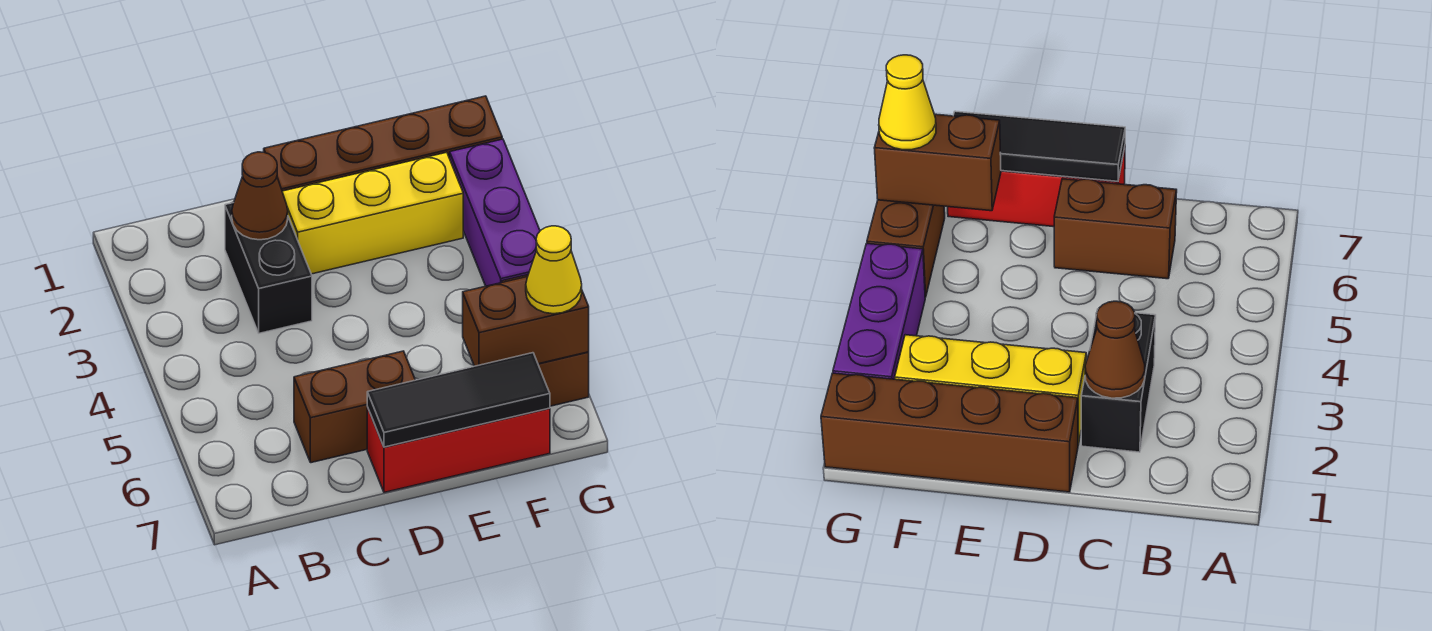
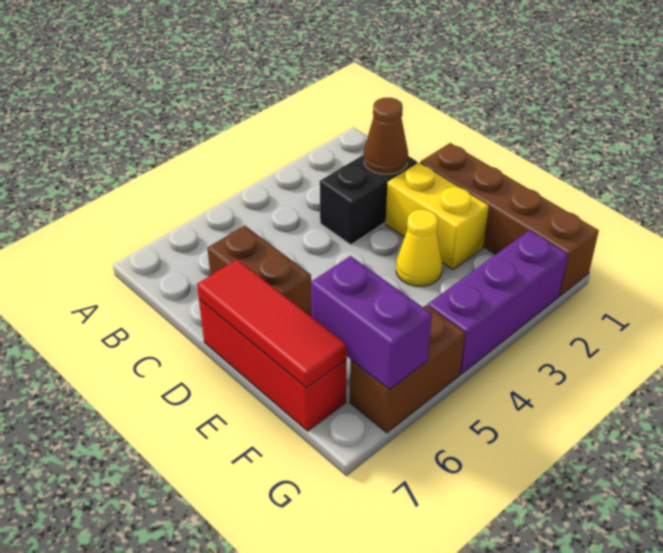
yellow 1x3 brick [282,152,463,274] -> yellow 1x2 brick [386,163,489,270]
black 1x3 tile [367,353,550,447] -> red 1x3 tile [197,260,347,388]
brown 1x2 brick [463,277,589,366] -> purple 1x2 brick [311,256,432,389]
yellow 1x1 cone [526,226,582,314] -> yellow 1x1 cone moved to [396,209,442,286]

